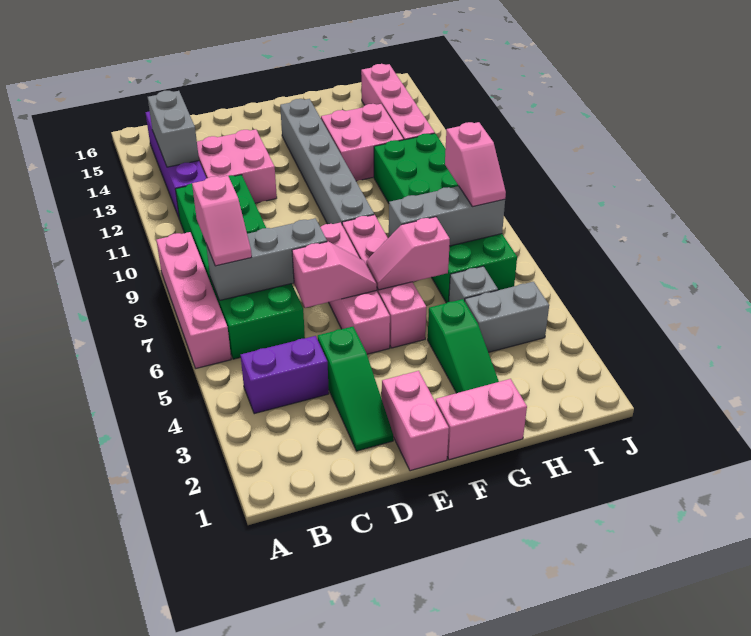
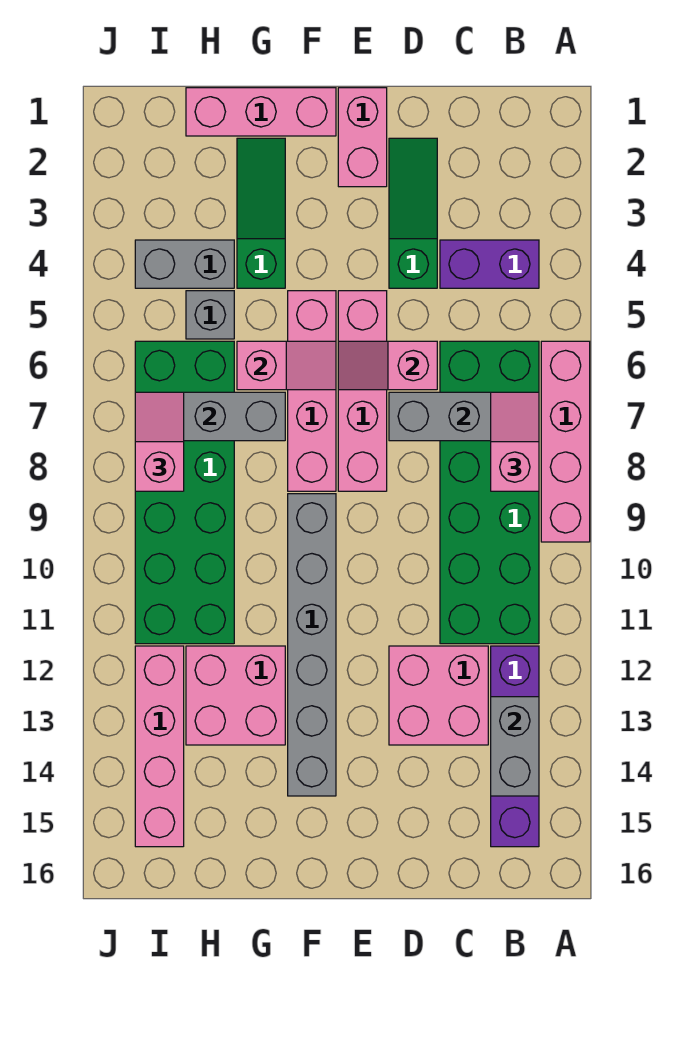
pink 1x2 brick [436,379,527,460] -> pink 1x3 brick [186,88,336,136]

